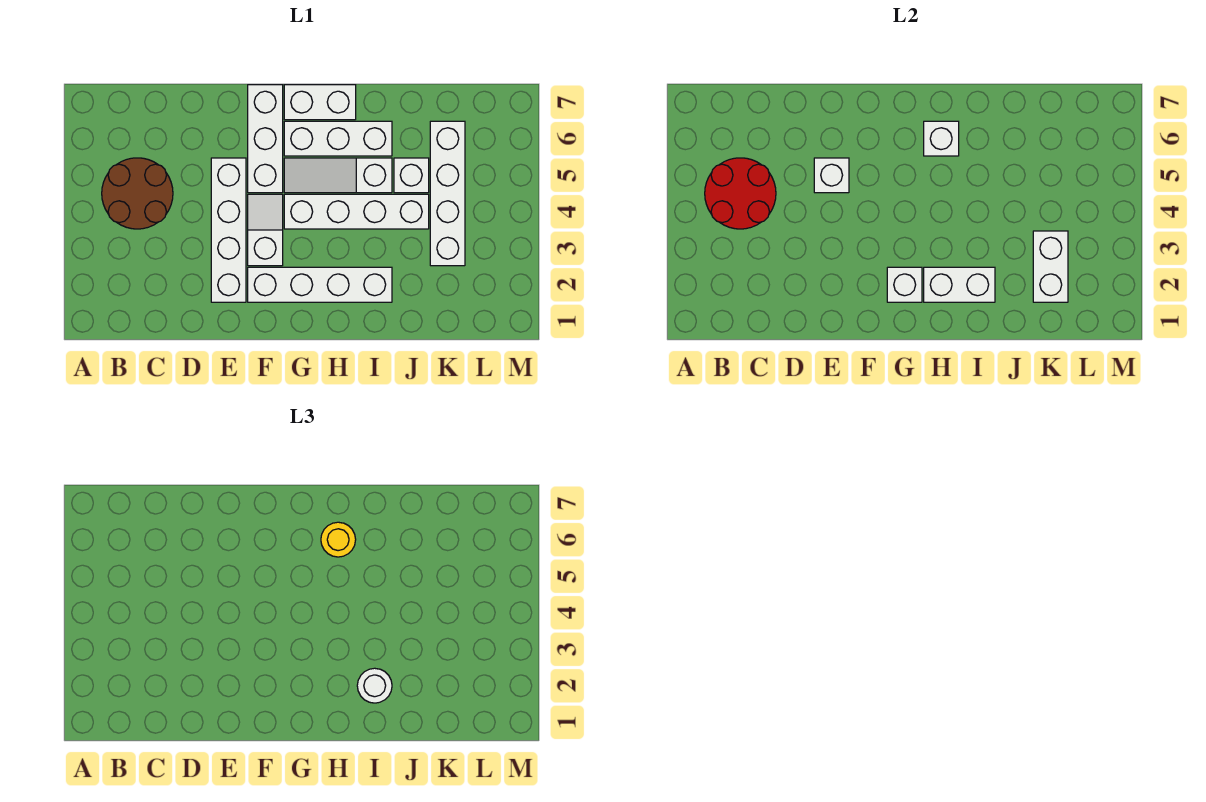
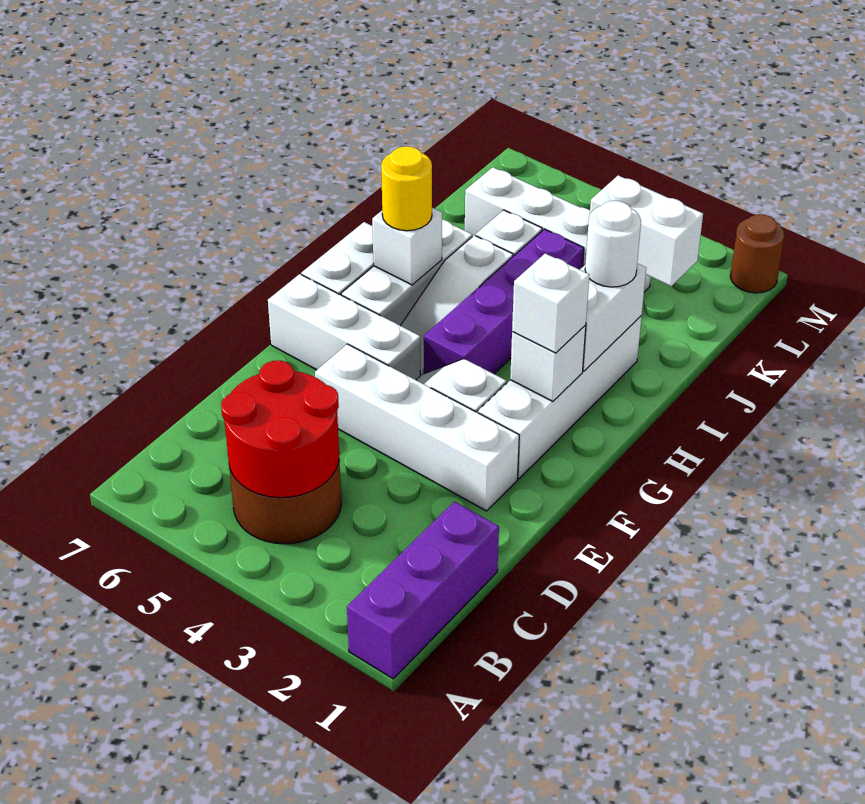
none -> purple 1x3 brick [347,502,499,679]
white 1x1 brick [814,158,849,193] -> white 1x1 brick moved to [512,253,589,353]
white 1x4 brick [284,194,429,229] -> purple 1x4 brick [424,229,584,374]
none -> brown 1x1 round brick [730,214,785,293]

